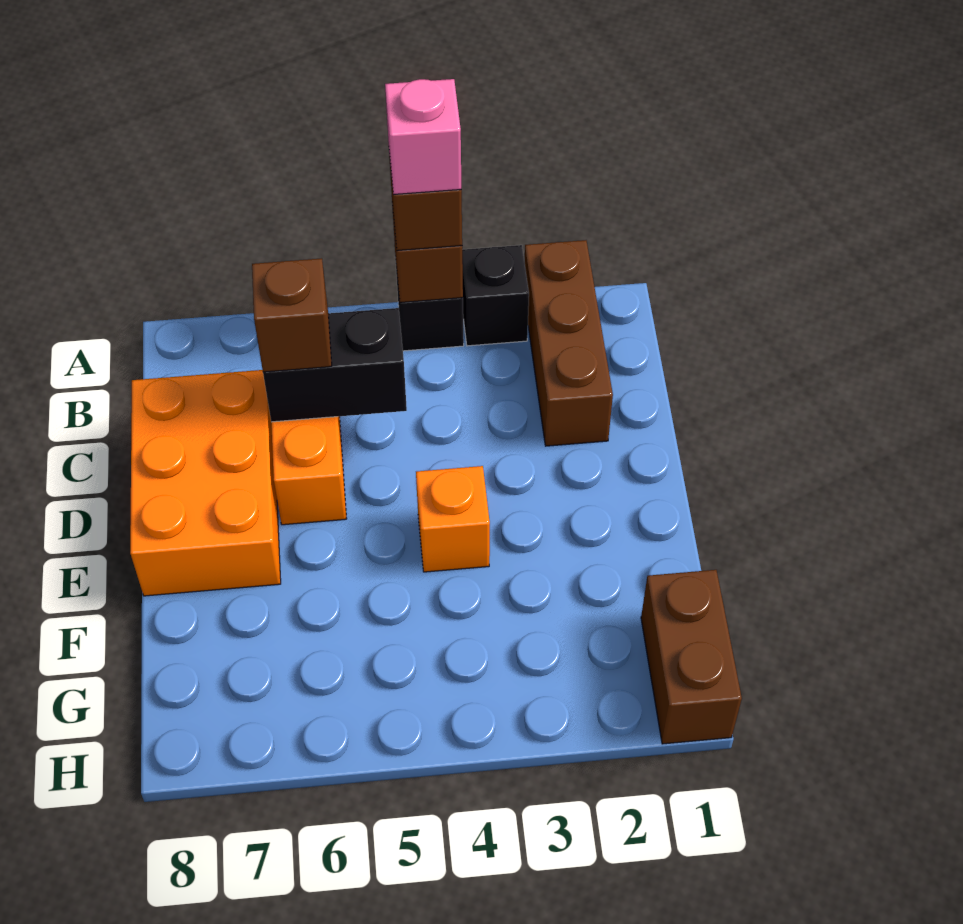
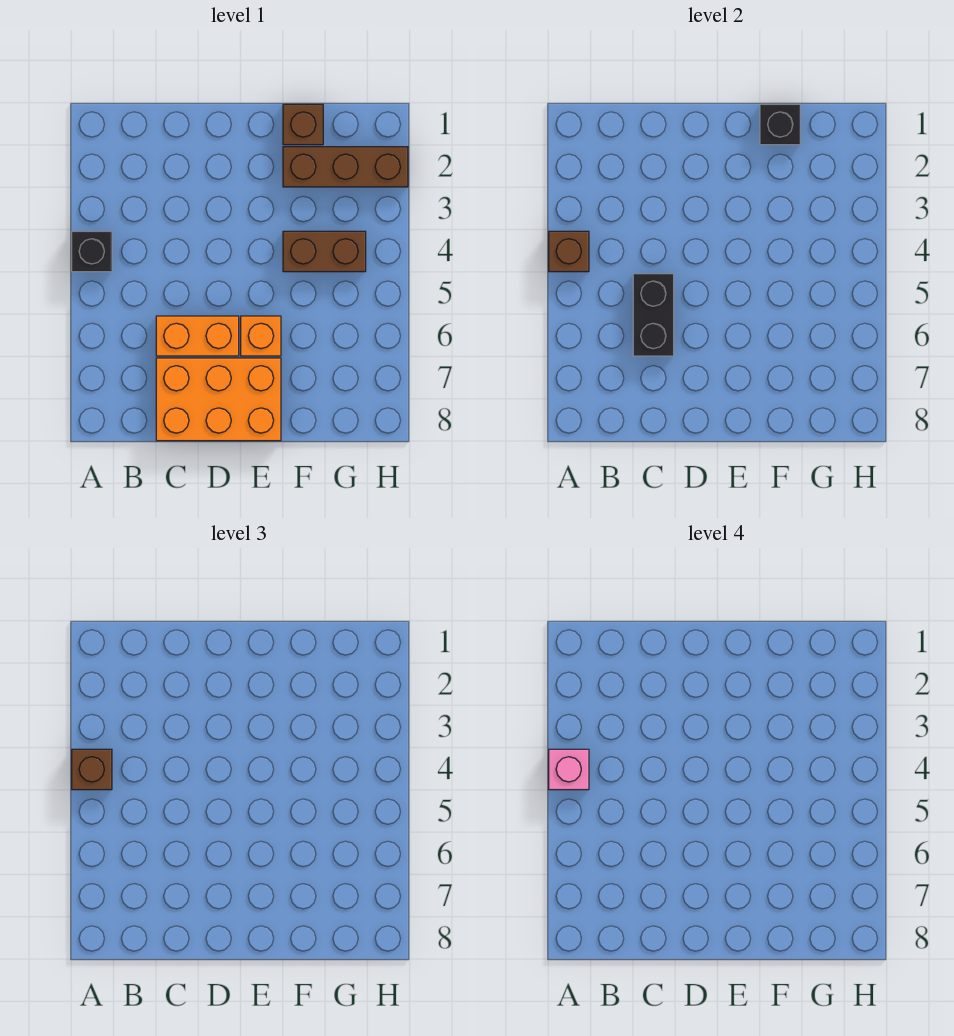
brown 1x3 brick [525,240,613,446] -> brown 1x3 brick moved to [283,147,408,187]
black 1x1 brick [462,245,529,346] -> black 1x1 brick moved to [760,104,800,145]
brown 1x1 brick [252,258,332,372] -> brown 1x1 brick moved to [283,104,323,145]
orange 1x1 brick [416,466,490,572] -> orange 1x1 brick moved to [241,316,281,356]
brown 1x2 brick [641,570,742,744] -> brown 1x2 brick moved to [283,231,366,272]

